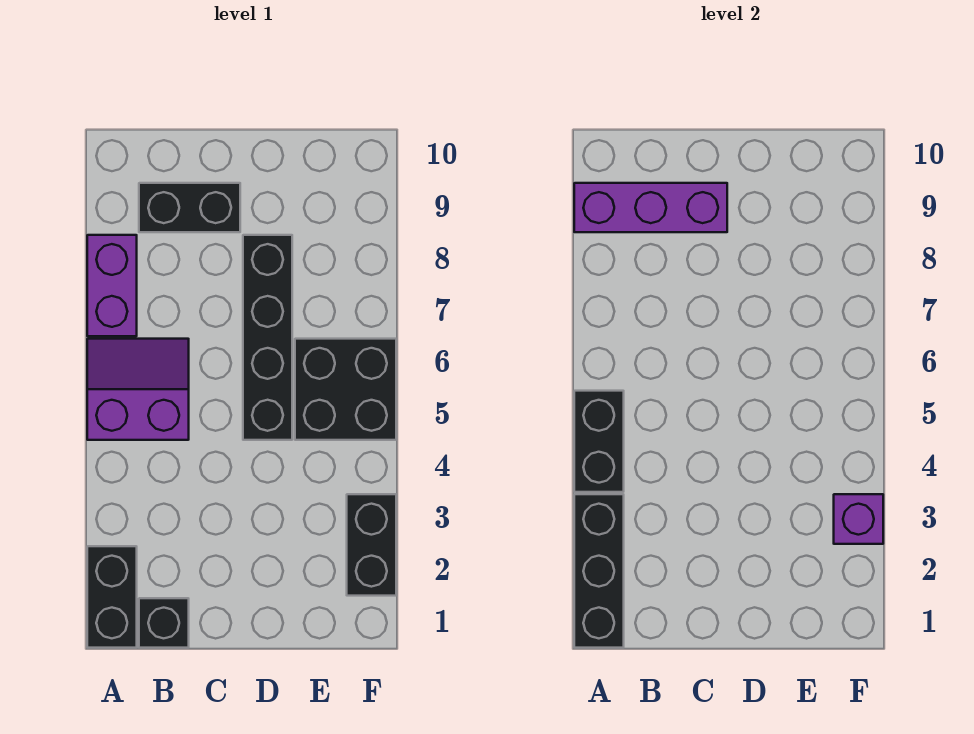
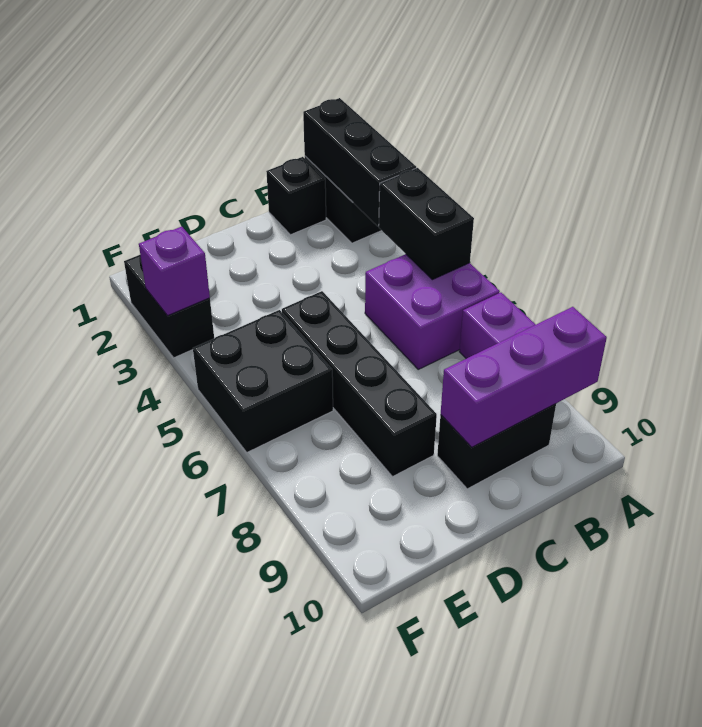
purple 2x2 slope [87,339,189,440] -> purple 2x2 brick [365,254,500,369]

